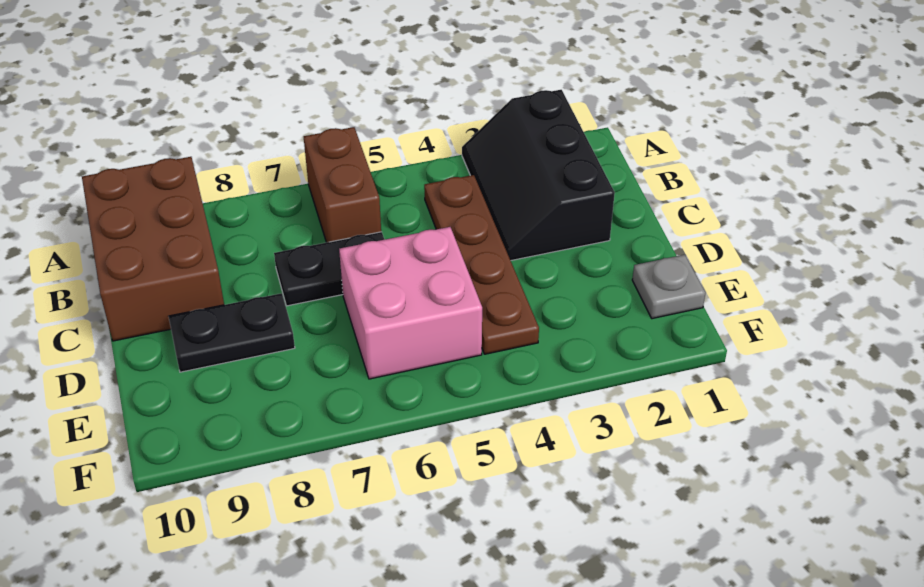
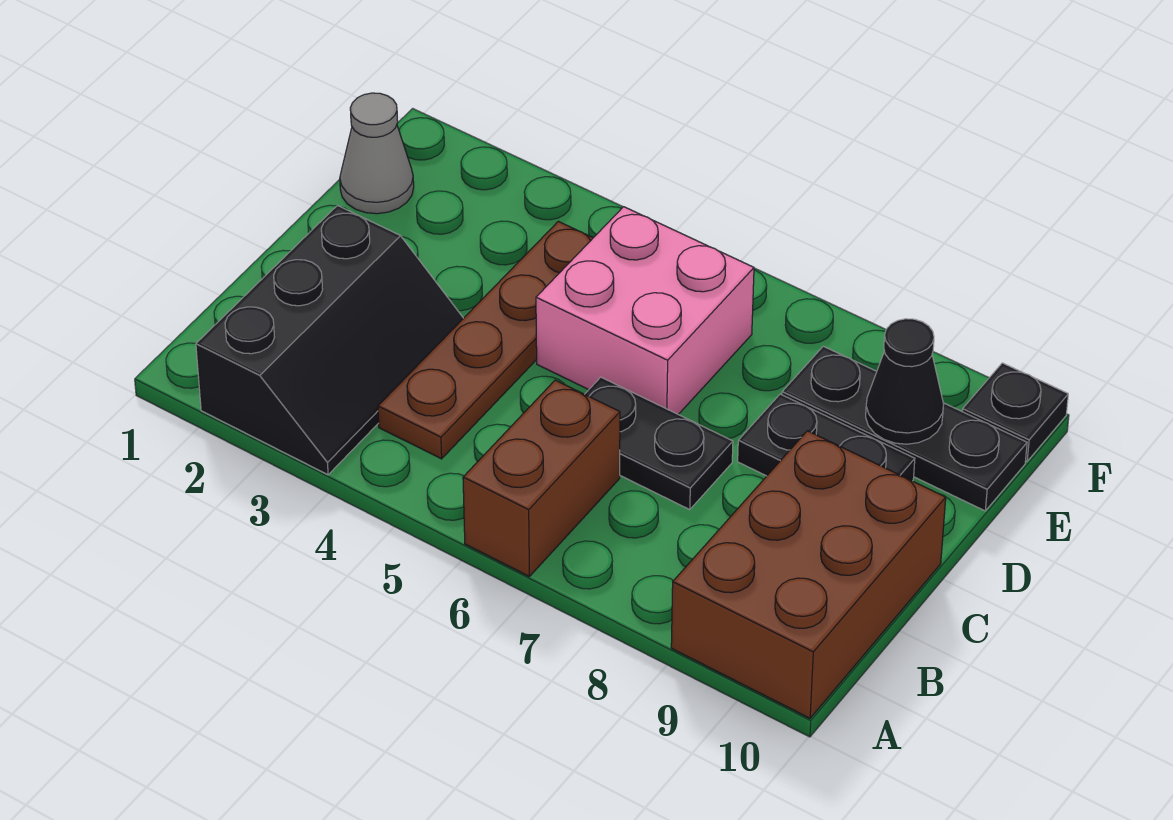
grey 1x1 plate [632,255,706,319] -> grey 1x1 cone [340,93,414,214]
none -> black 1x3 plate [782,346,1027,511]
none -> black 1x1 cone [866,319,944,444]
none -> black 1x1 plate [962,363,1068,461]

